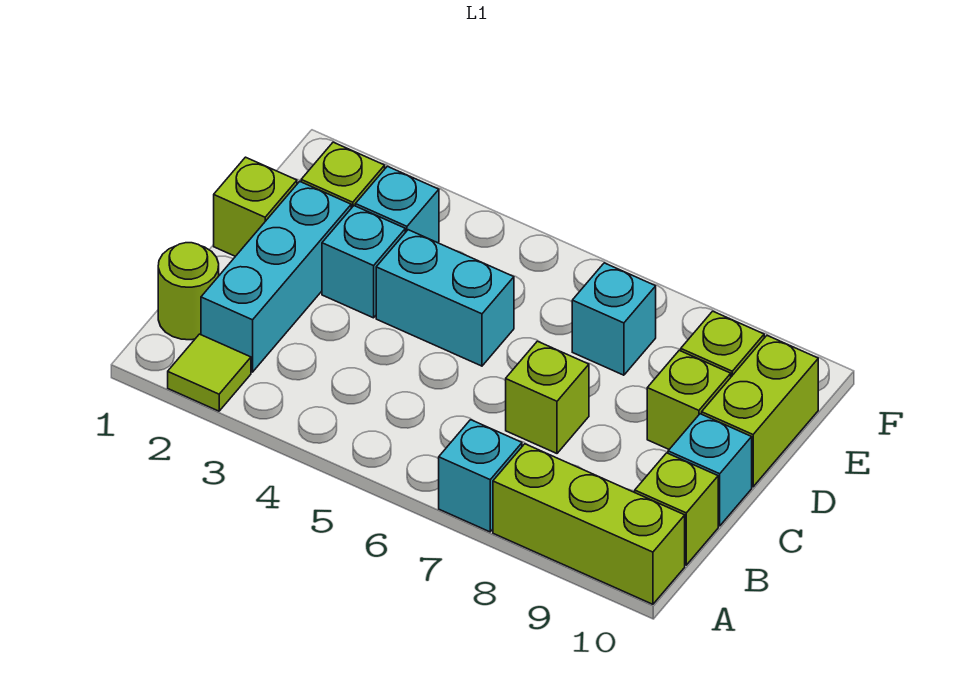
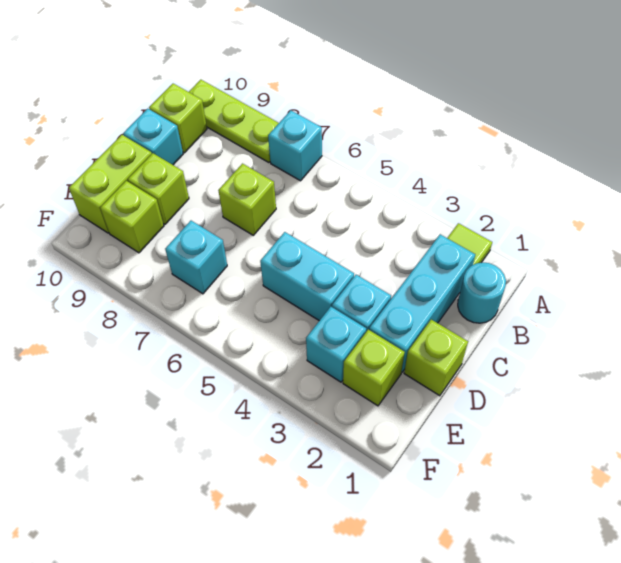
lime 1x3 brick [493,444,685,604] -> lime 1x3 plate [189,80,279,163]
lime 1x1 round brick [158,243,219,340] -> cyan 1x1 round brick [458,262,506,323]

